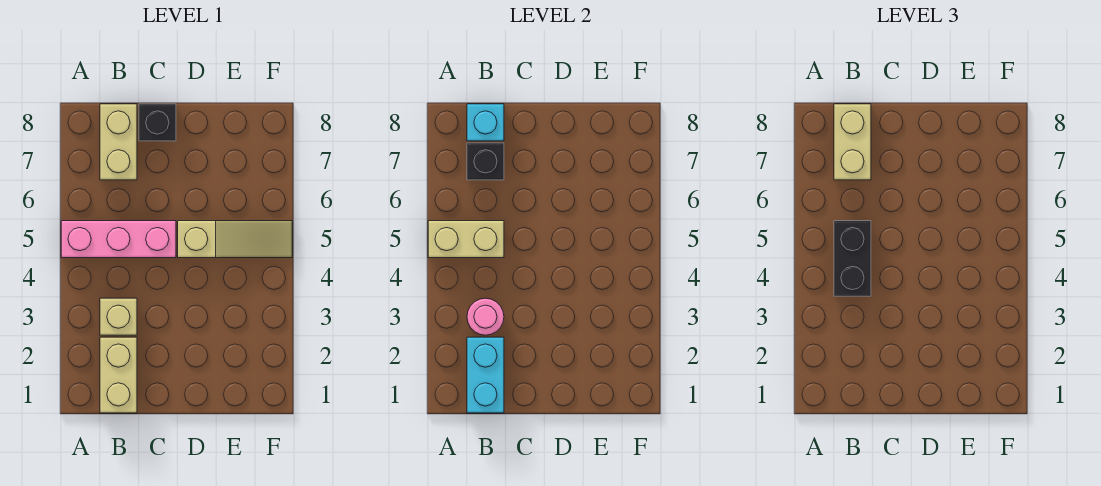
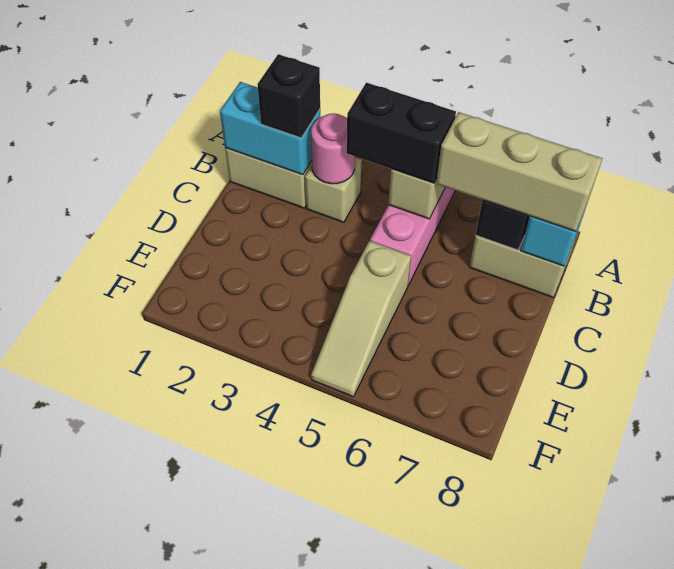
tan 1x2 brick [834,104,871,180] -> tan 1x3 brick [436,112,602,231]
black 1x1 brick [139,104,176,141] -> black 1x1 brick moved to [257,54,320,138]

